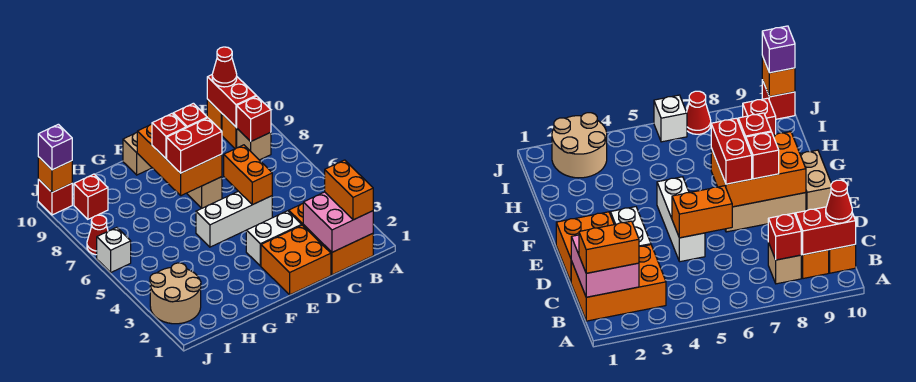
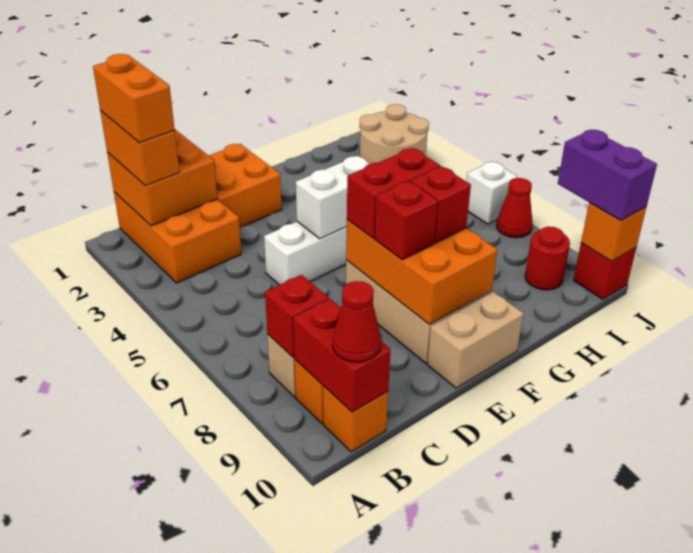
pink 2x2 brick [303,192,373,252] -> orange 2x2 brick [107,130,217,226]
white 1x2 brick [246,211,301,266] -> white 1x2 brick moved to [296,156,370,239]
orange 1x2 brick [224,145,272,205] -> orange 1x2 brick moved to [93,54,175,143]
red 1x1 brick [74,174,108,219] -> red 1x1 round brick [525,227,570,290]
purple 1x1 brick [38,124,72,170] -> purple 1x2 brick [558,130,657,221]

